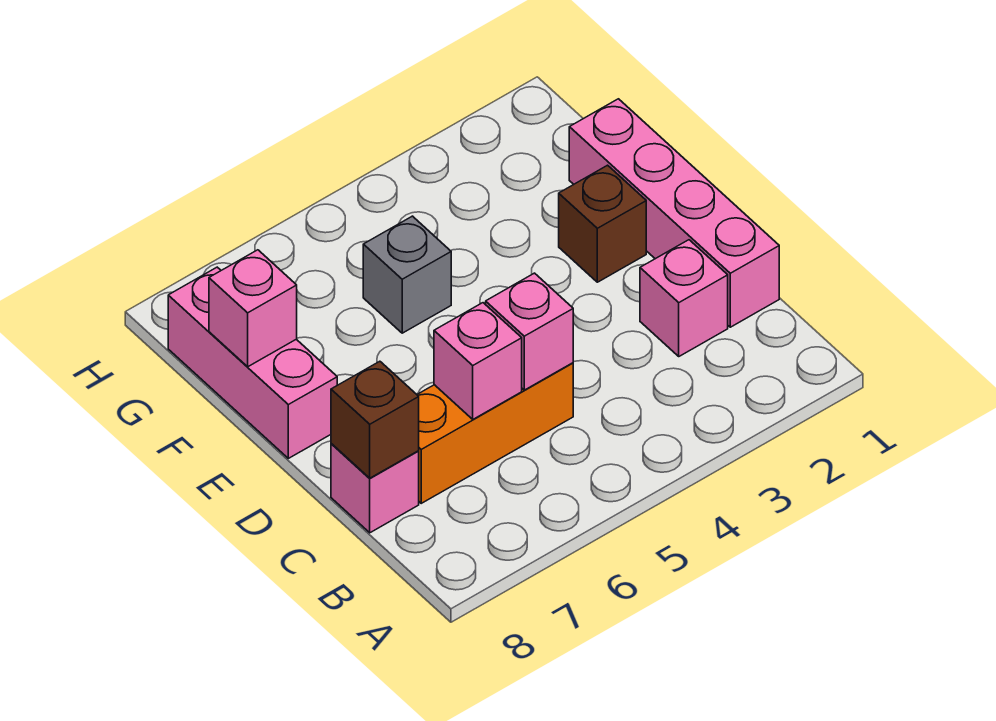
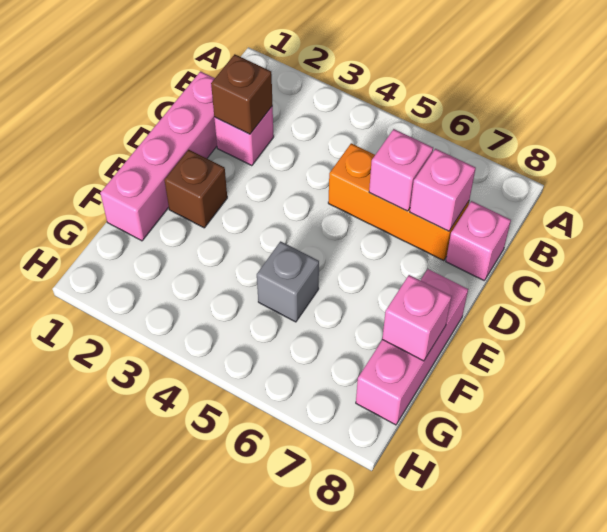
pink 1x1 brick [486,273,573,390] -> pink 1x1 brick moved to [410,149,476,231]
brown 1x1 brick [331,361,419,478] -> brown 1x1 brick moved to [211,54,273,134]

